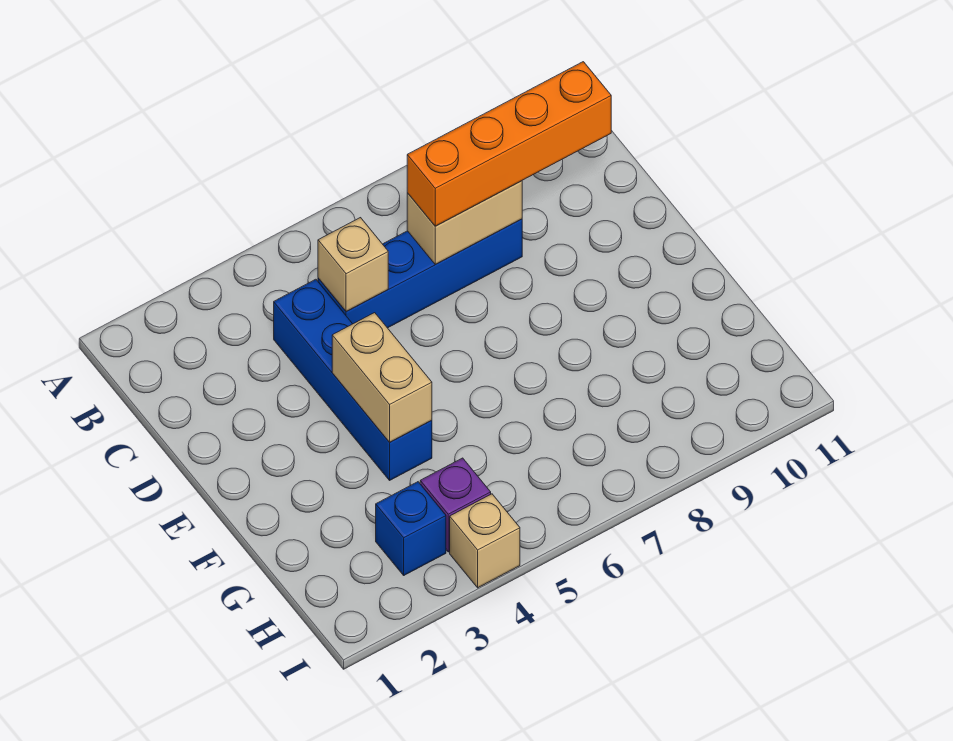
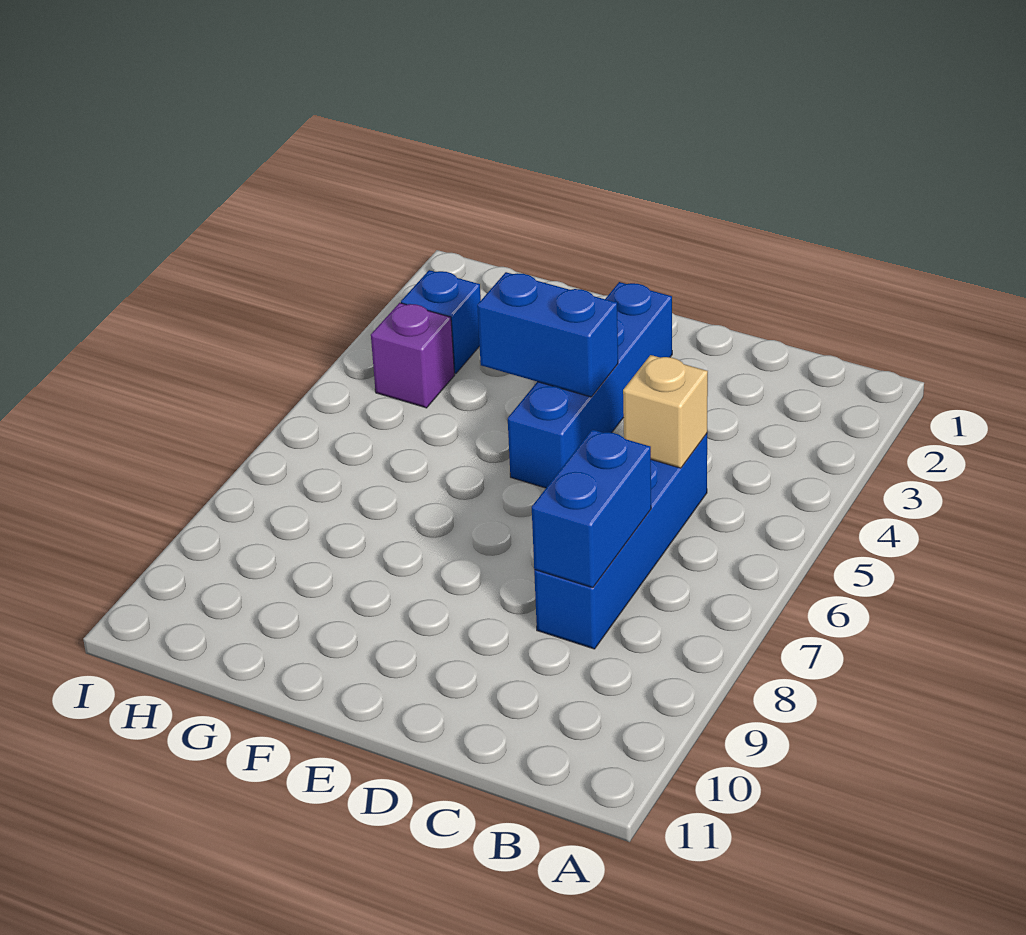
blue 1x4 brick [274,279,432,480] -> blue 1x4 brick turned to [508,282,672,488]
tan 1x2 brick [407,181,522,264] -> blue 1x2 brick [532,430,651,588]
orange 1x4 brick [407,62,611,226] -> none
tan 1x2 brick [332,313,432,442] -> blue 1x2 brick [477,272,618,397]
tan 1x1 brick [450,494,520,588] -> none

